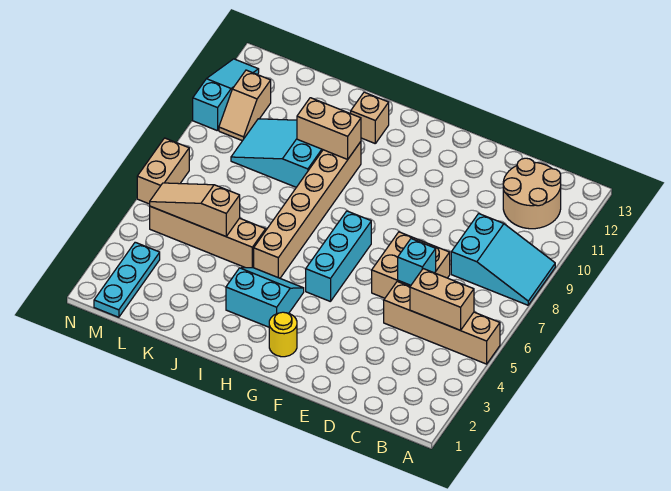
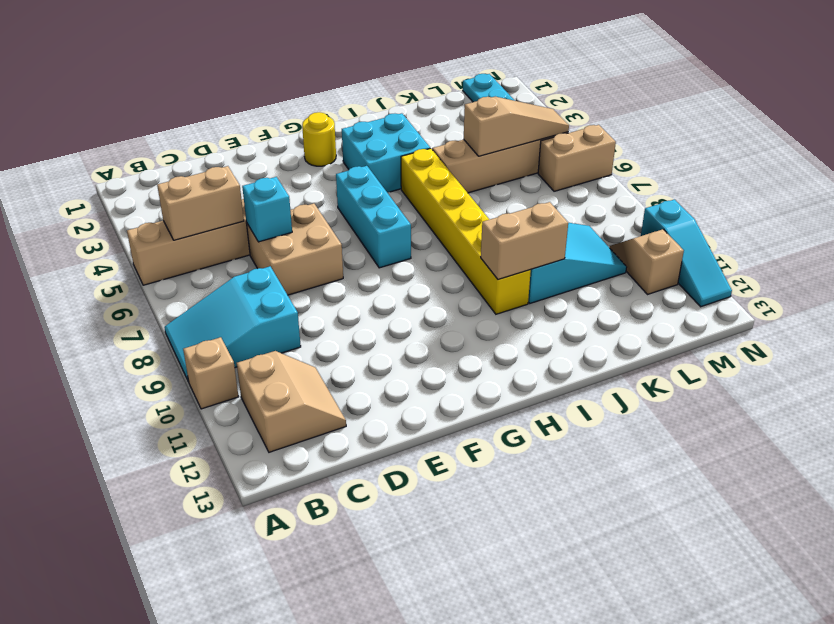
tan 2x2 round brick [503,158,561,229] -> tan 2x2 slope [237,351,346,452]
cyan 2x2 slope [226,268,304,327] -> cyan 2x2 brick [342,113,430,192]
tan 1x6 brick [254,142,361,278] -> yellow 1x6 brick [401,148,531,314]
tan 1x1 brick [351,92,389,143] -> tan 1x1 brick moved to [183,337,239,409]
tan 1x2 brick [137,138,189,204] -> tan 1x2 brick turned to [538,125,616,191]

